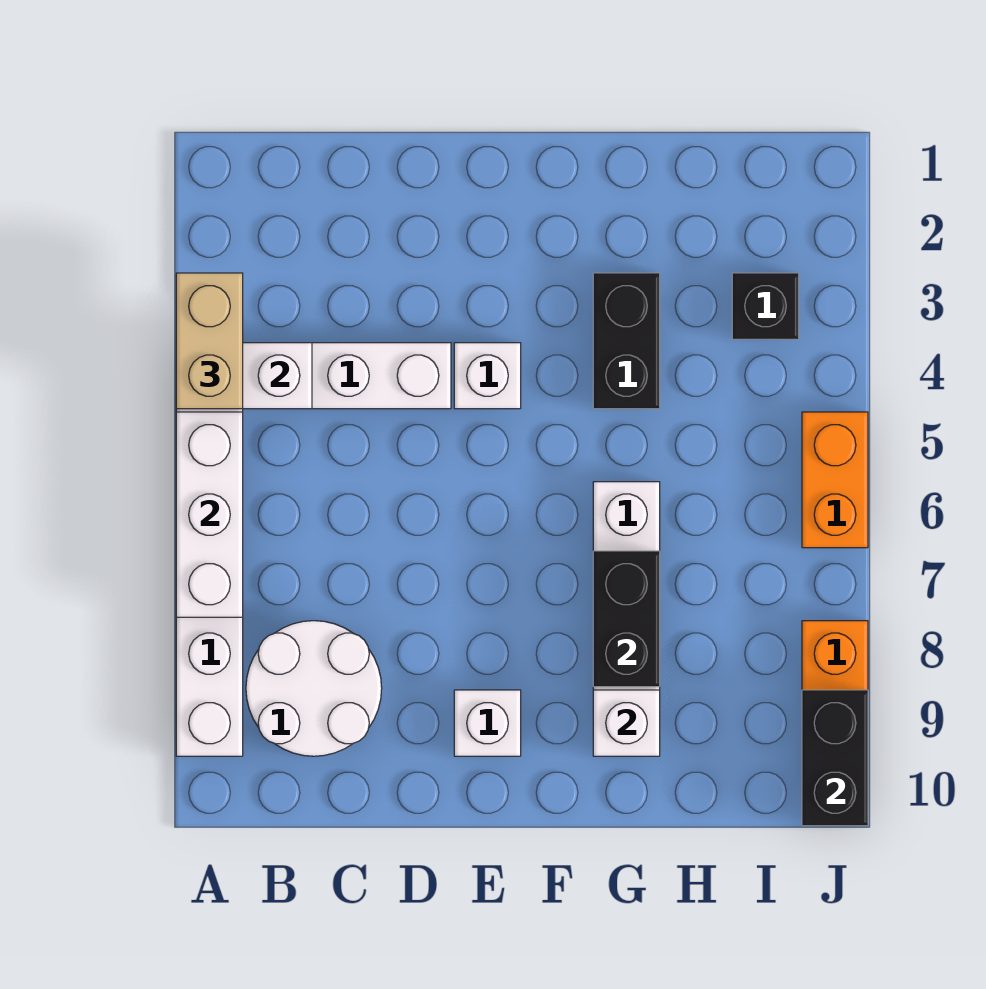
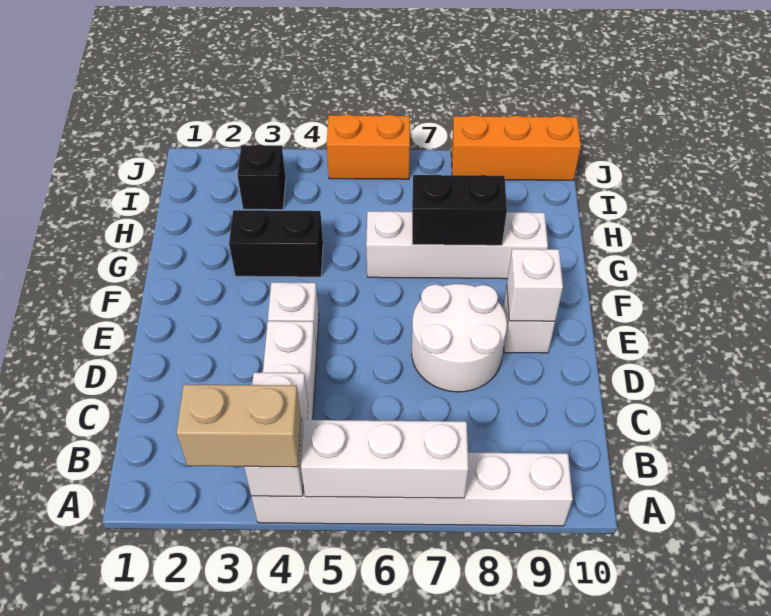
white 2x2 round brick [246,621,382,756] -> white 2x2 round brick moved to [412,284,507,392]
white 1x1 brick [593,690,660,756] -> white 1x1 brick moved to [507,249,563,321]
black 1x2 brick [802,690,868,826] -> none

